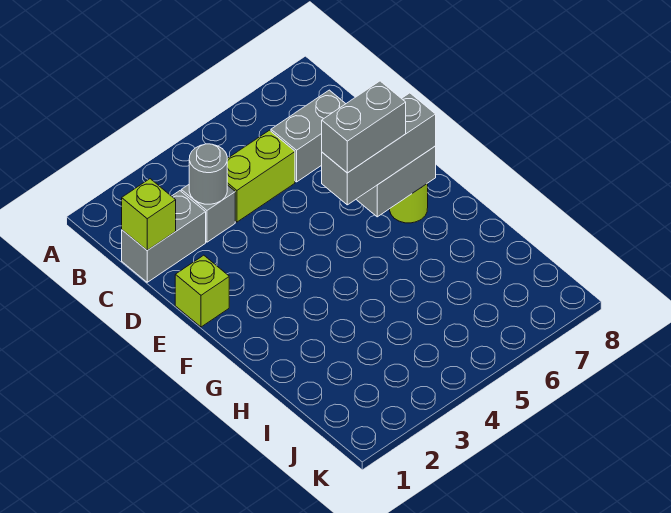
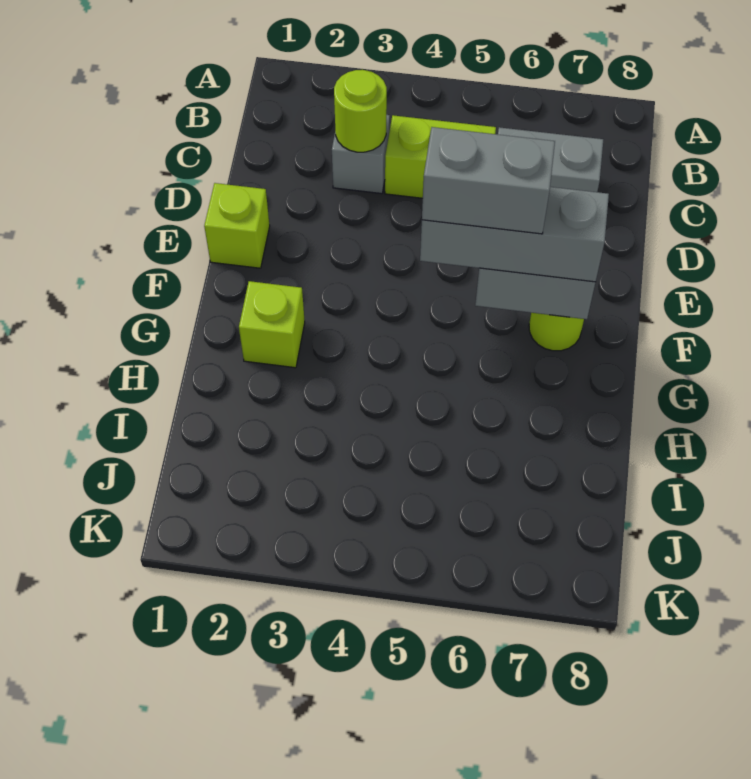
grey 1x2 brick [122,191,206,282] -> none
lime 1x1 brick [122,179,176,250] -> lime 1x1 brick moved to [239,281,305,368]
grey 1x1 round brick [189,144,227,204] -> lime 1x1 round brick [334,70,387,152]

